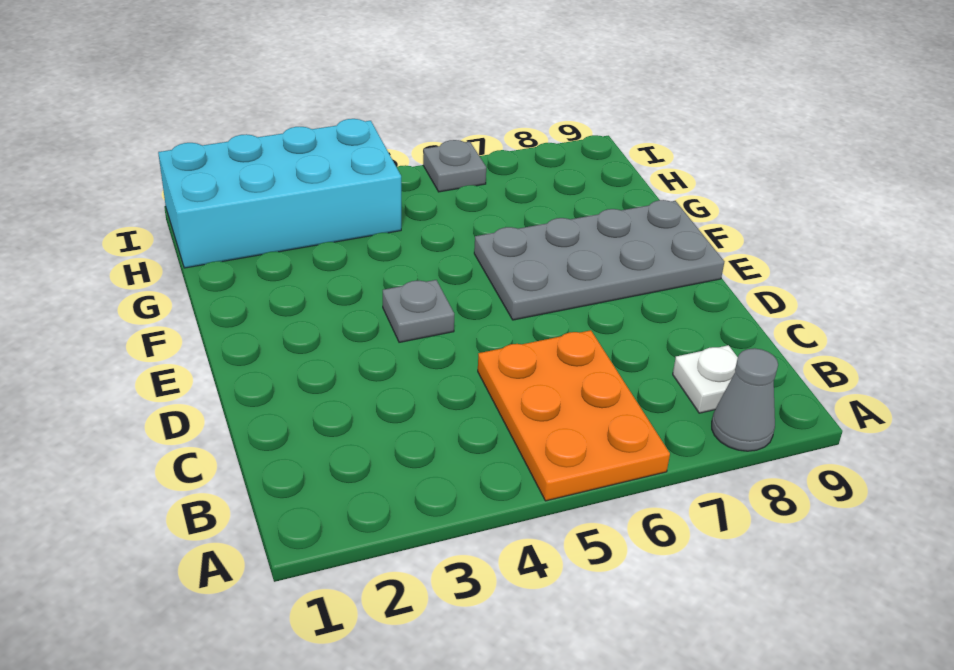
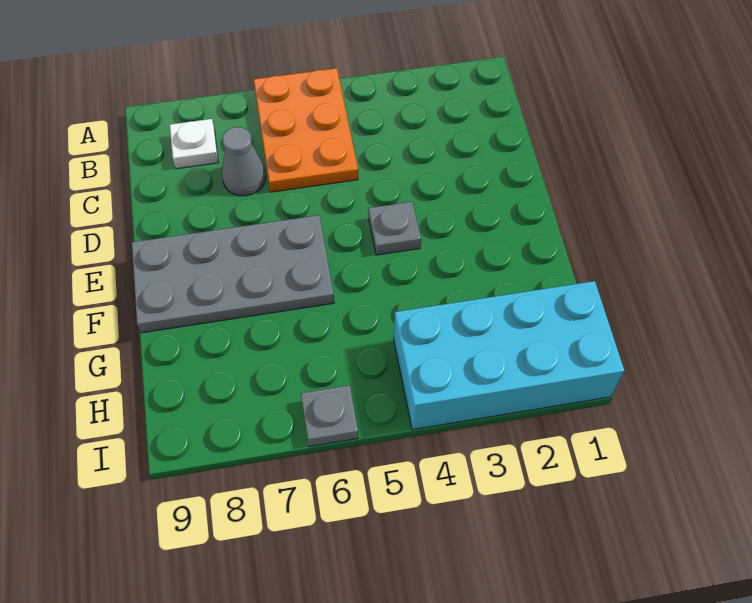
grey 1x1 cone [712,348,778,451] -> grey 1x1 cone moved to [222,127,266,196]

